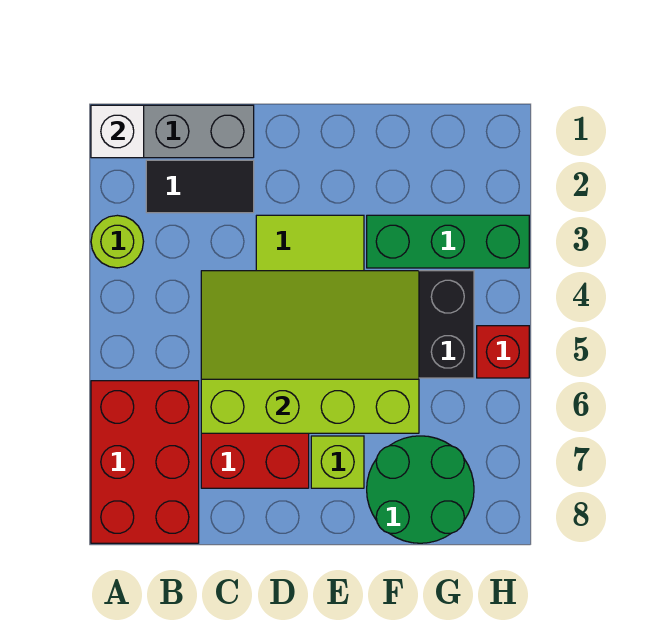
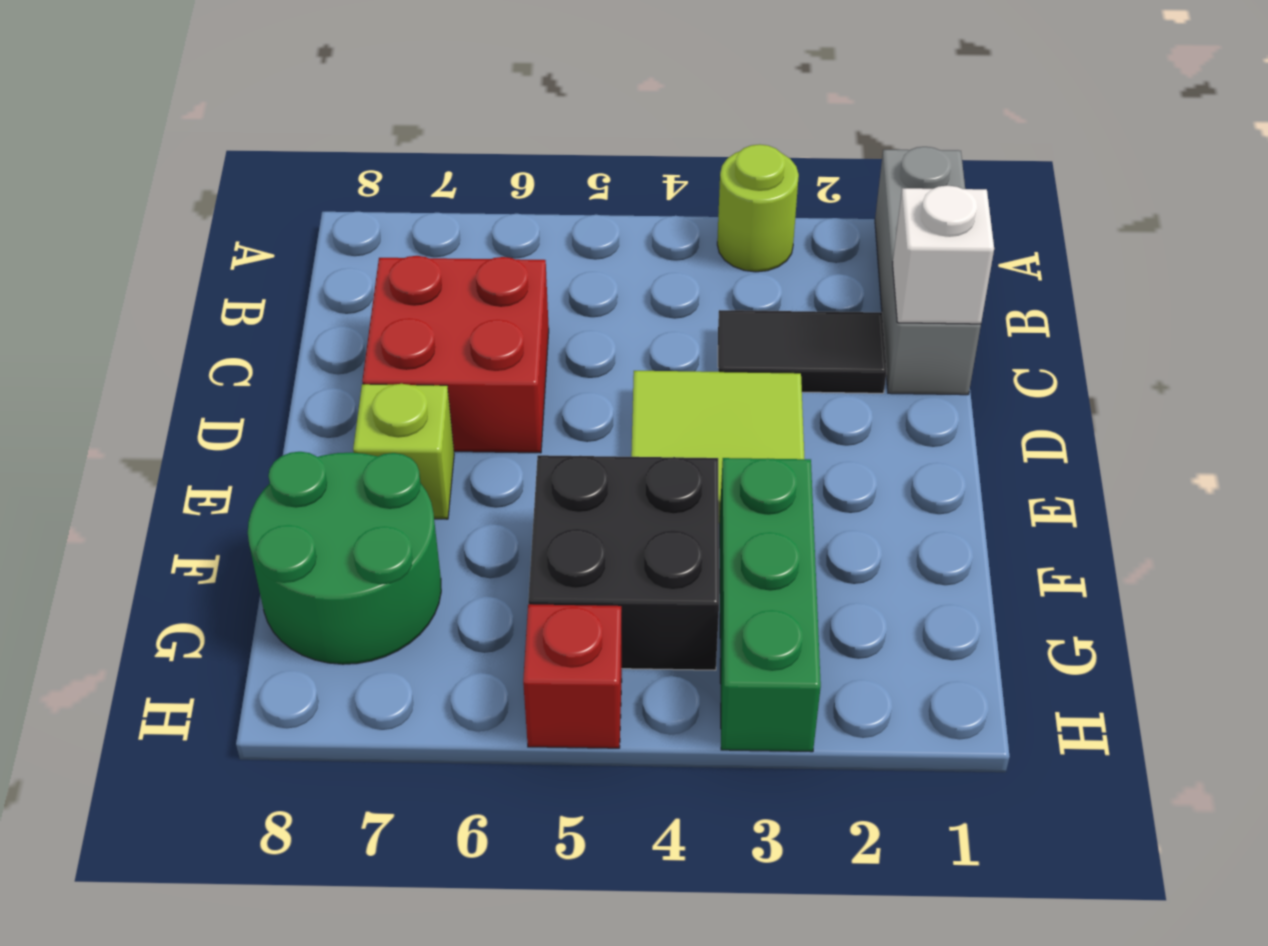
white 1x1 brick [91,105,144,158] -> white 1x1 brick moved to [893,185,994,324]
red 2x3 brick [91,381,199,543] -> none
black 1x2 tile [146,160,254,213] -> black 1x2 tile turned to [718,310,887,393]
lime 3x4 slope [201,271,419,433] -> none

